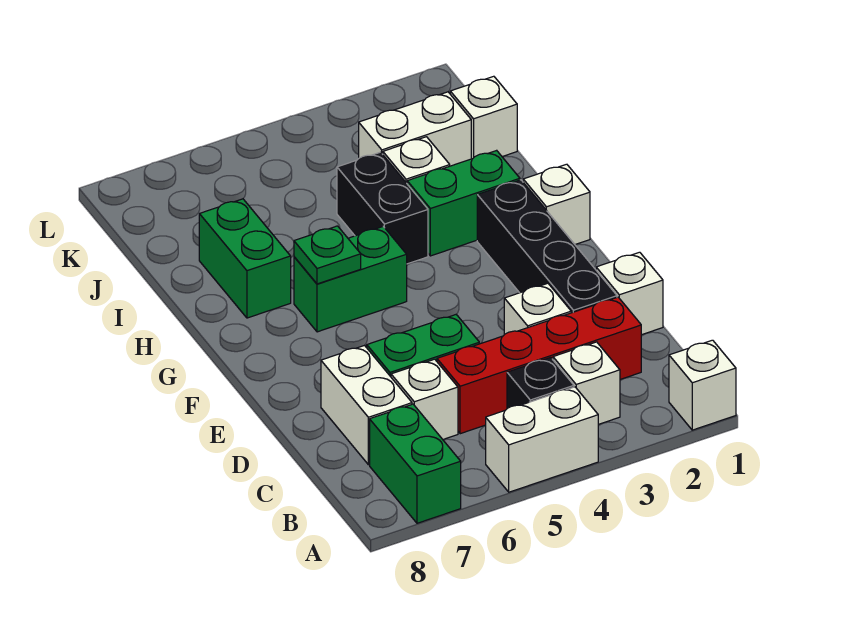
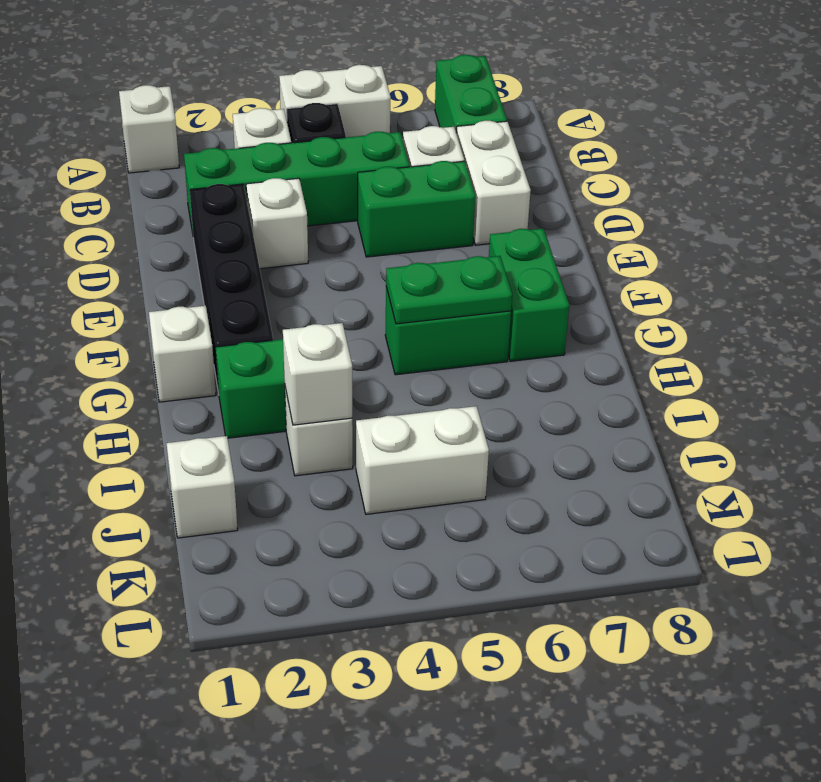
red 1x4 brick [437,297,641,434] -> green 1x4 brick [184,132,410,233]
white 1x1 brick [596,252,663,335] -> white 1x1 brick moved to [283,323,352,425]
green 1x1 plate [294,226,361,284] -> green 1x2 plate [386,256,512,324]
black 1x2 brick [337,152,428,264] -> none
green 1x2 brick [199,199,291,318] -> green 1x2 brick moved to [489,229,569,361]
white 1x2 brick [359,92,471,166] -> white 1x2 brick moved to [356,406,489,514]

